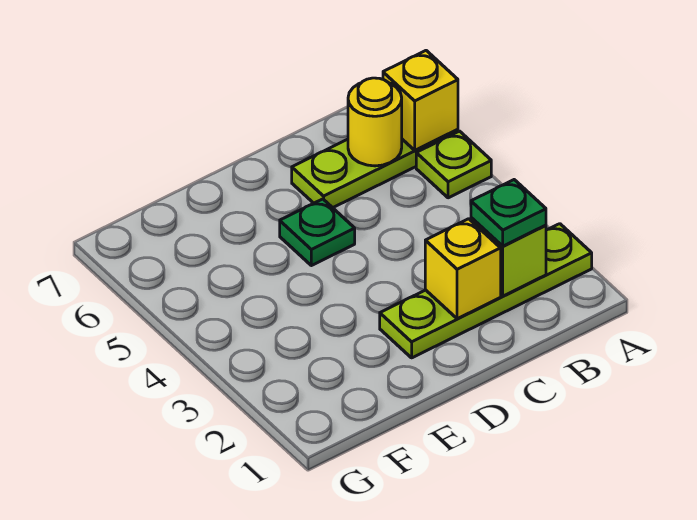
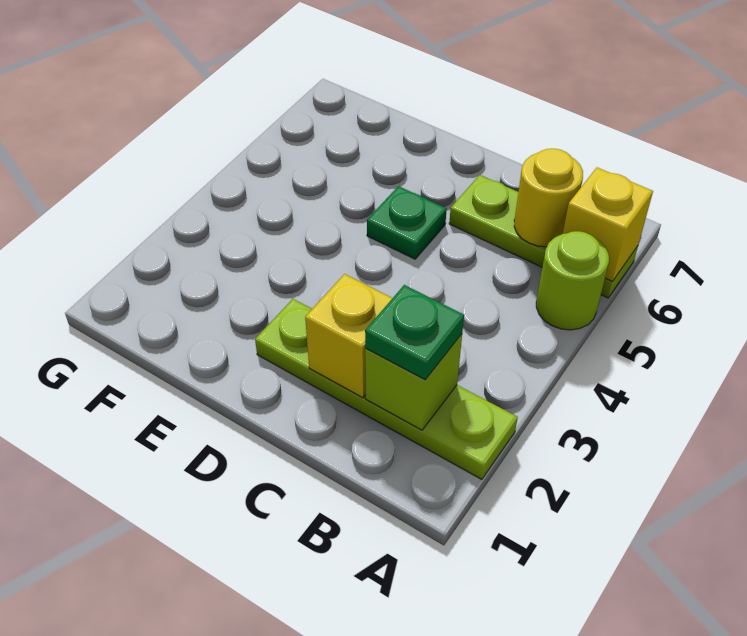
lime 1x1 plate [416,131,491,198] -> lime 1x1 round brick [536,231,609,330]

